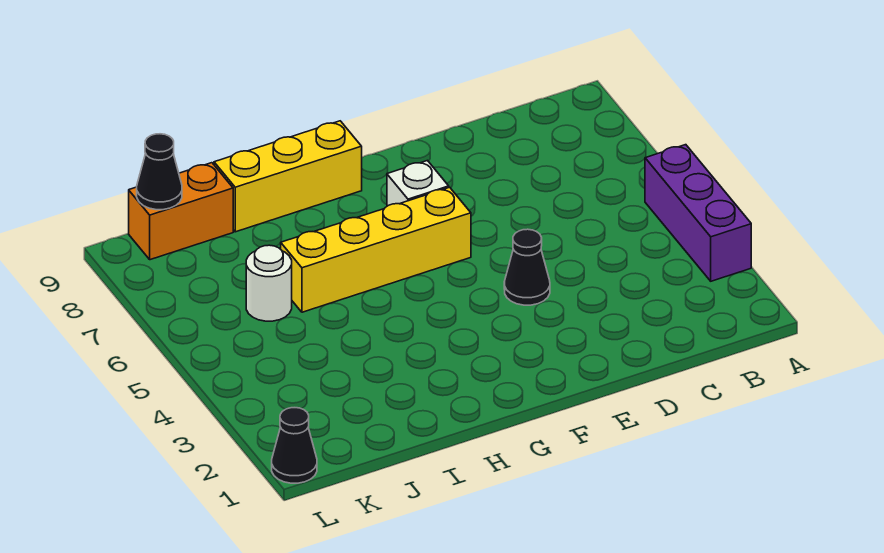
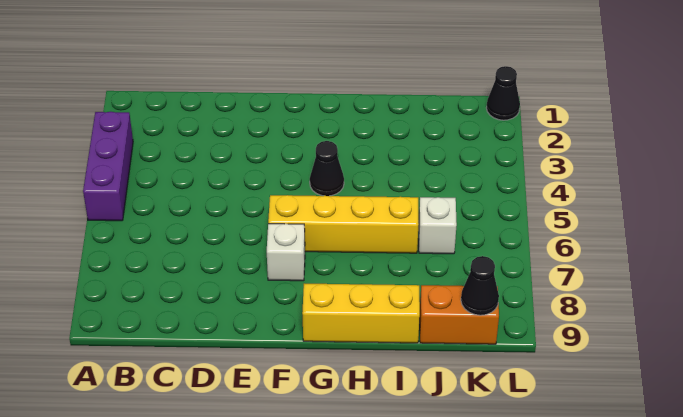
black 1x1 cone [504,229,550,305] -> black 1x1 cone moved to [310,141,344,196]
white 1x1 round brick [246,245,292,321] -> white 1x1 brick [419,197,457,254]

